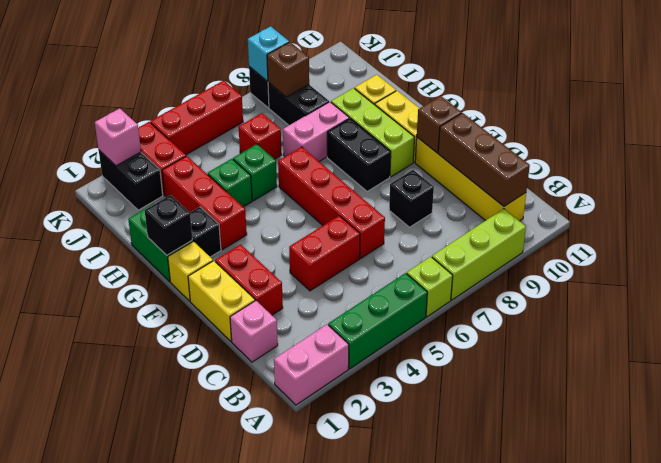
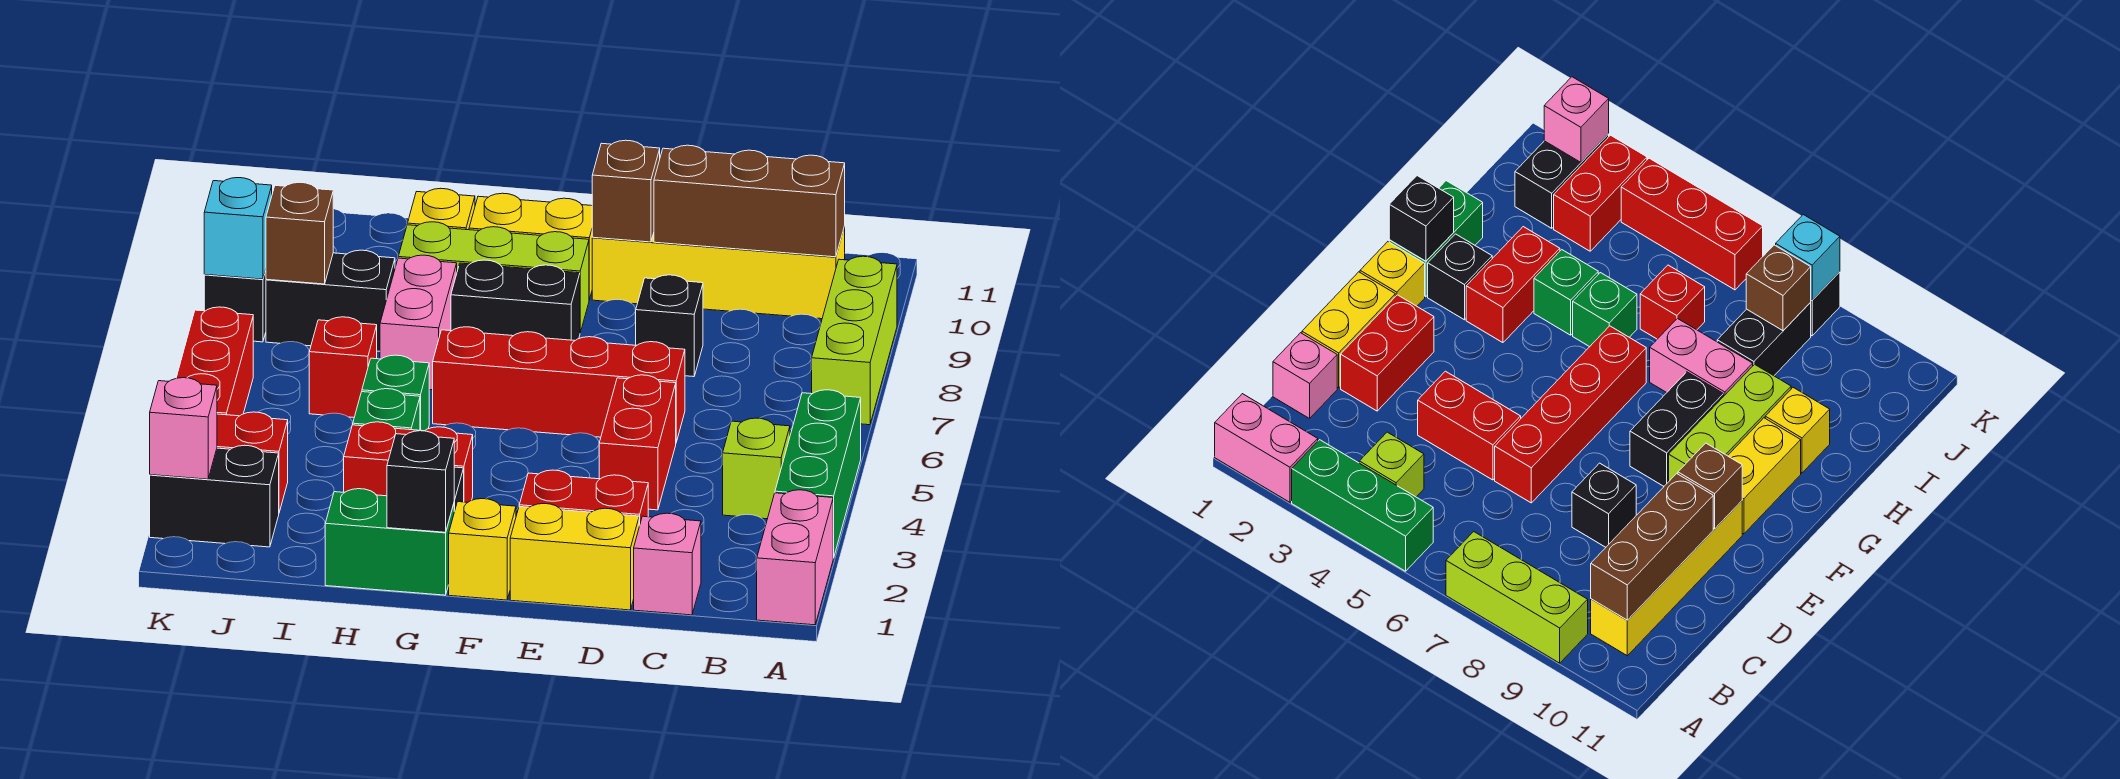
lime 1x1 brick [407,257,453,317] -> lime 1x1 brick moved to [723,418,790,519]
red 1x3 brick [162,156,247,250] -> red 1x2 brick [344,422,473,502]

